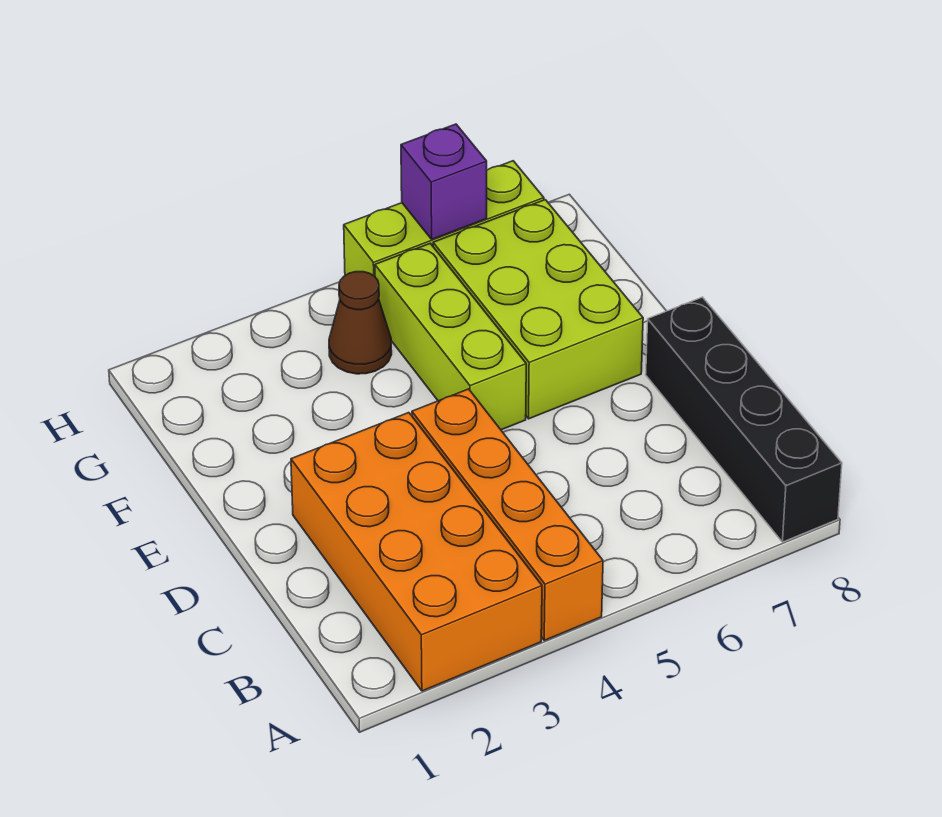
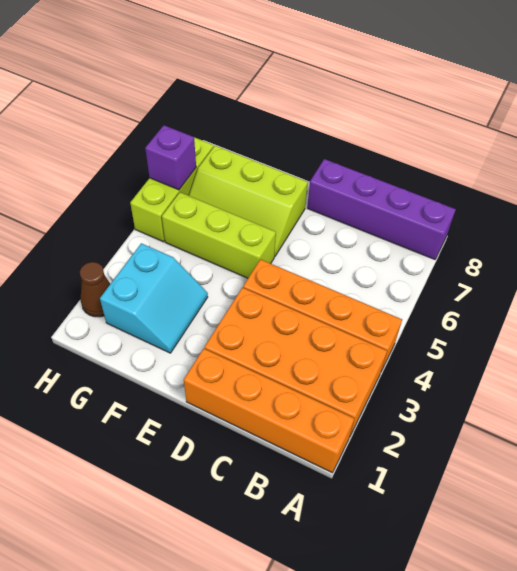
none -> orange 1x4 brick [184,348,354,473]
black 1x4 brick [646,297,842,542] -> purple 1x4 brick [307,159,456,259]
lime 2x3 brick [433,200,643,419] -> lime 2x3 slope [189,146,308,257]
none -> cyan 2x2 slope [100,243,208,353]
brown 1x1 cone [329,272,392,374] -> brown 1x1 cone moved to [80,262,110,317]

